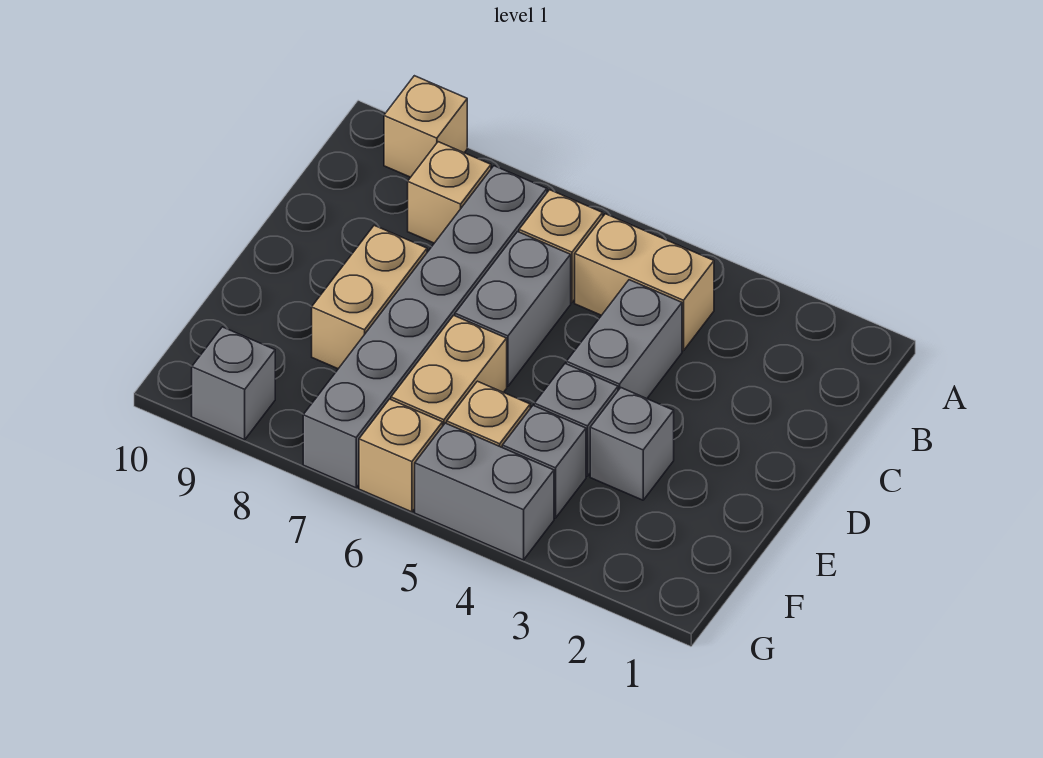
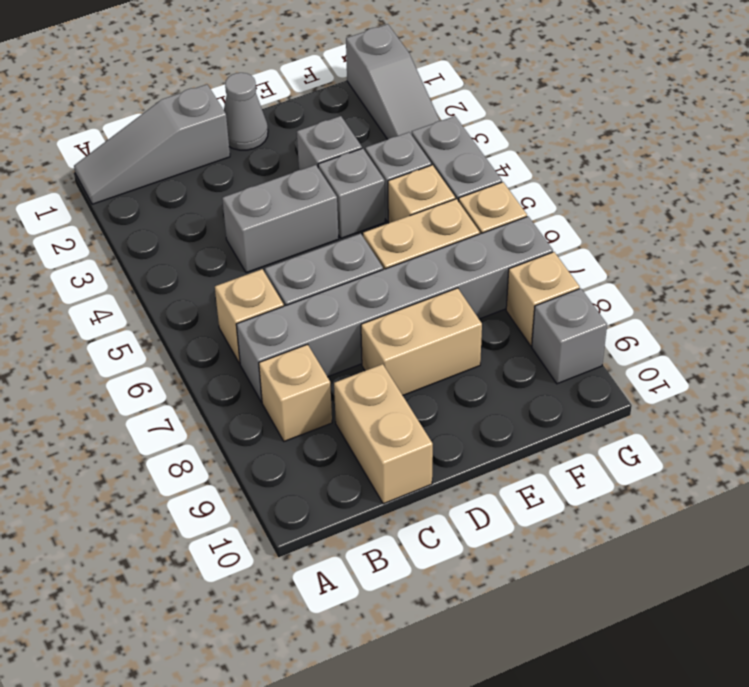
none -> grey 1x3 slope [74,84,230,204]
tan 1x1 brick [384,76,467,177] -> tan 1x1 brick moved to [506,252,580,346]
tan 1x2 brick [575,214,714,351] -> tan 1x2 brick moved to [334,364,433,504]
none -> grey 1x1 cone [224,73,268,150]
none -> grey 1x3 slope [346,24,440,139]

